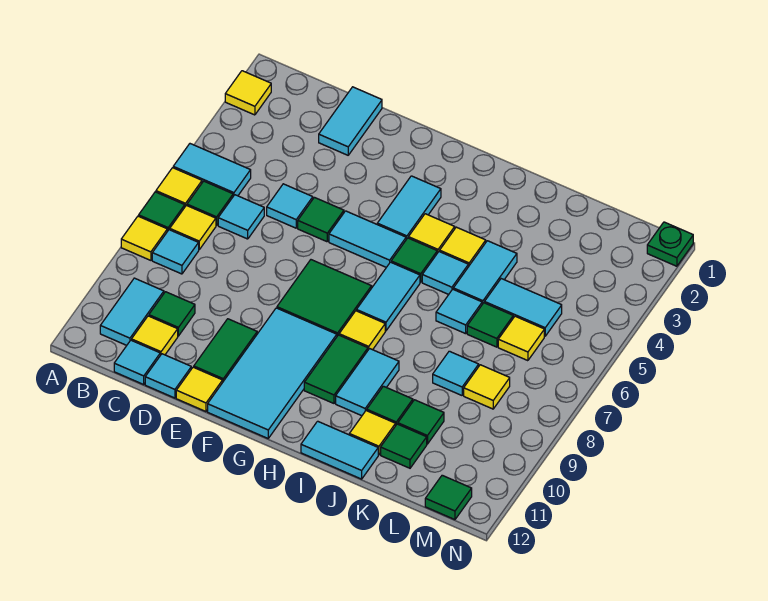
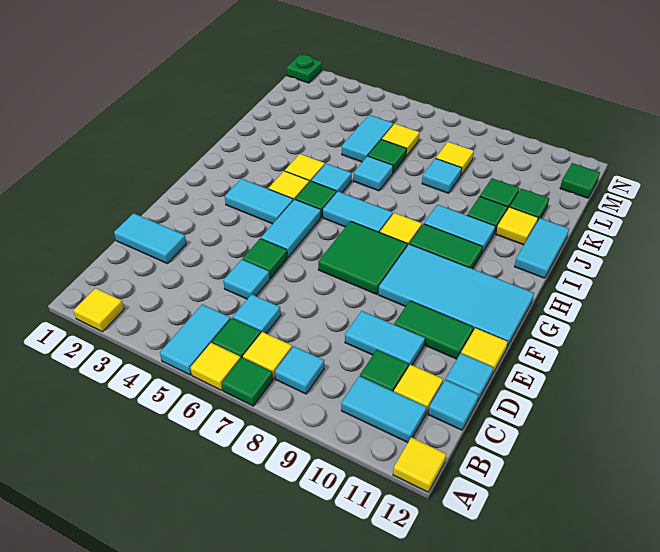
yellow 1x1 tile [121,216,167,260] -> yellow 1x1 tile moved to [393,437,446,492]
cyan 1x2 tile [453,241,517,304] -> cyan 1x2 tile moved to [345,311,425,367]

